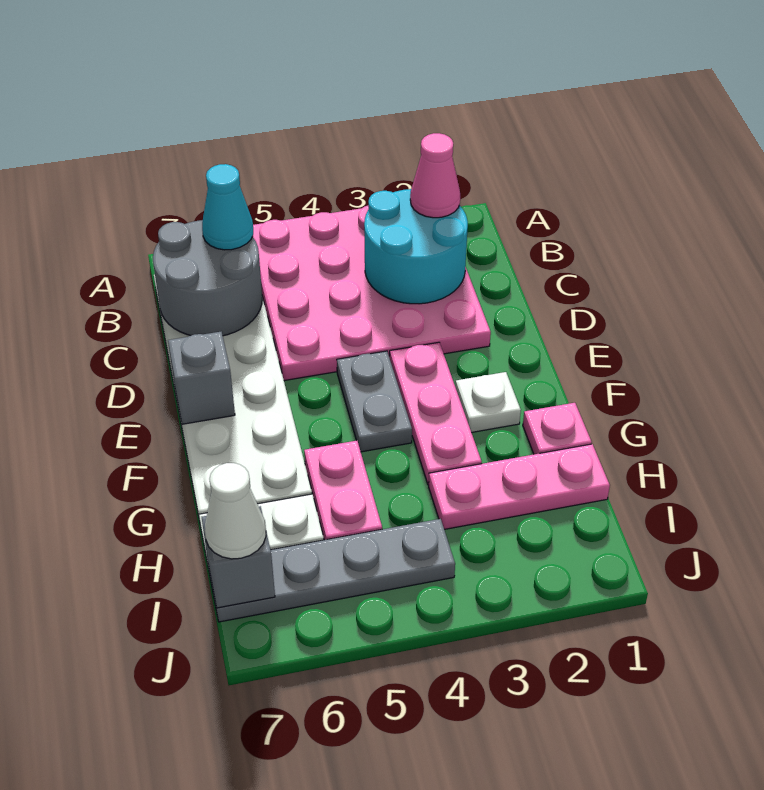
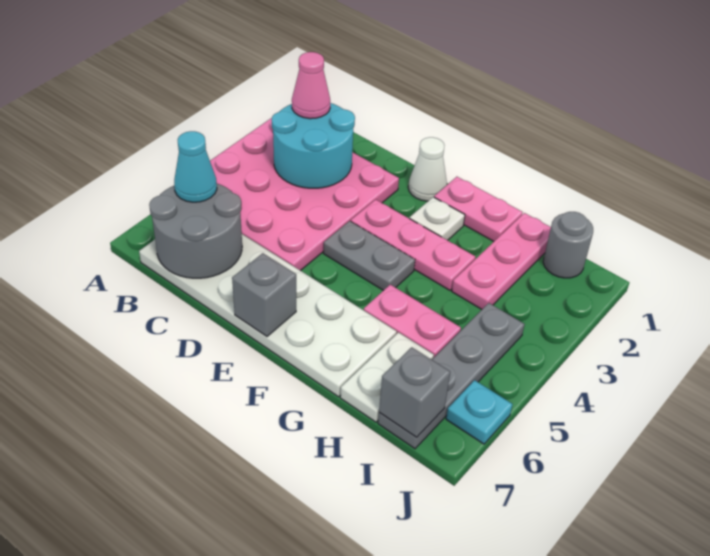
pink 1x1 plate [523,403,592,454] -> pink 1x2 plate [434,177,523,241]
none -> grey 1x1 round brick [543,212,593,278]
white 1x1 cone [205,463,266,559] -> white 1x1 cone moved to [408,137,447,201]
none -> cyan 1x1 plate [446,380,512,444]

